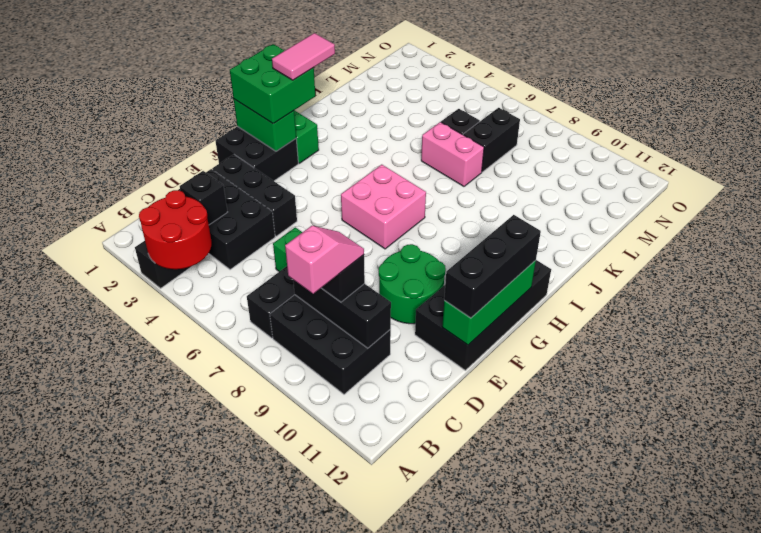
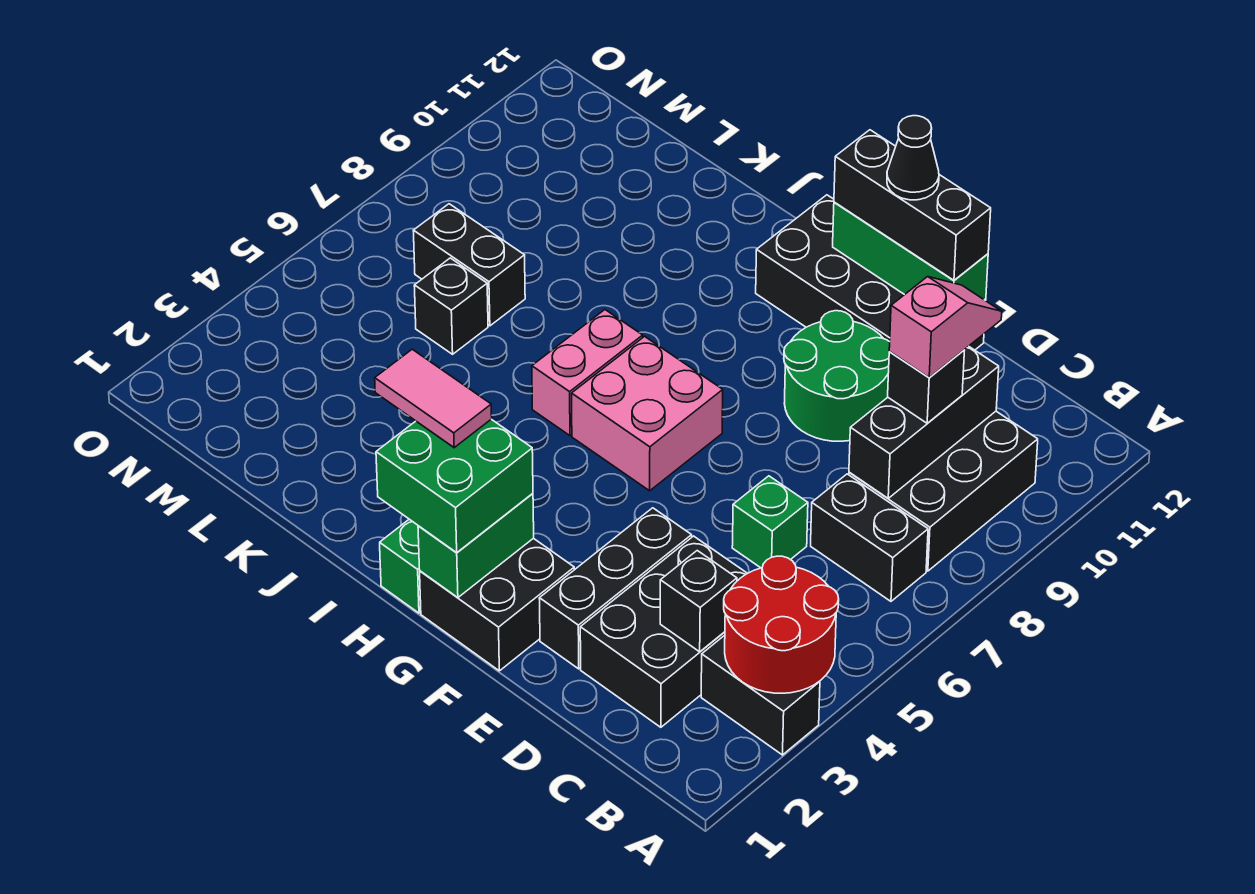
pink 1x2 slope [285,226,364,294] -> pink 1x2 slope turned to [889,277,1002,377]
none -> black 1x1 cone [887,116,939,200]
pink 1x2 brick [421,122,484,186] -> pink 1x2 brick moved to [532,310,643,436]

